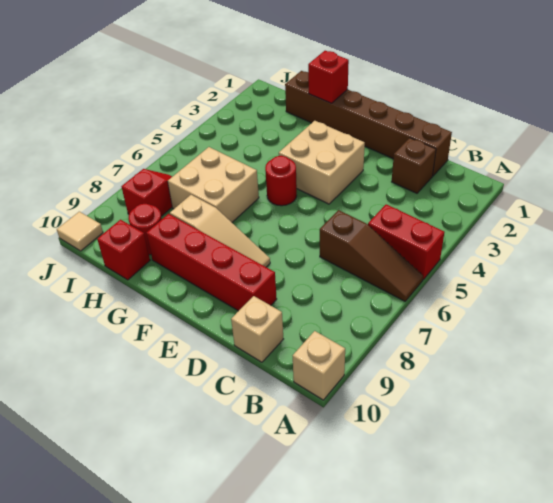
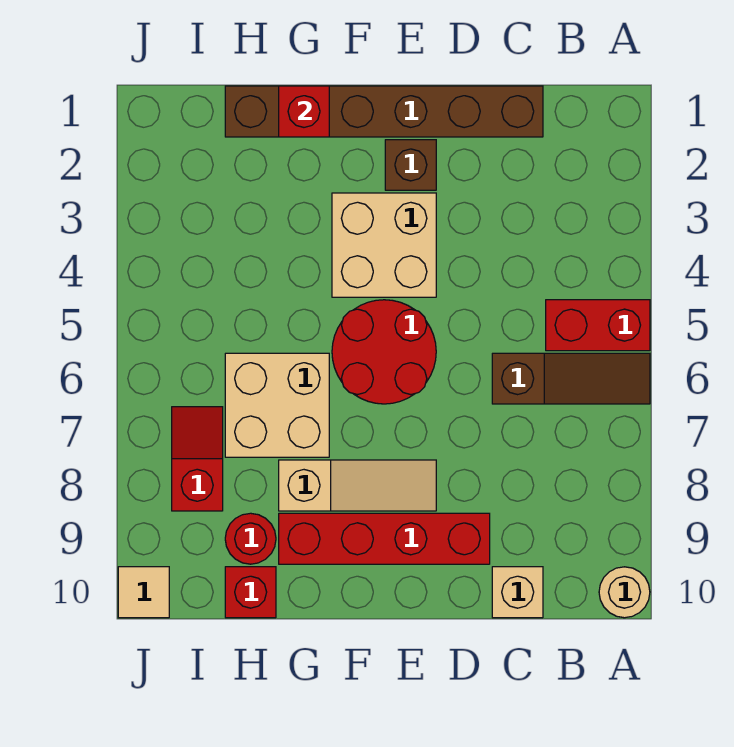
tan 1x1 brick [293,331,345,400] -> tan 1x1 round brick [599,567,650,618]
brown 1x1 brick [392,138,436,193] -> brown 1x1 brick moved to [385,140,436,190]
red 1x1 round brick [265,156,297,206] -> red 2x2 round brick [332,300,436,404]

